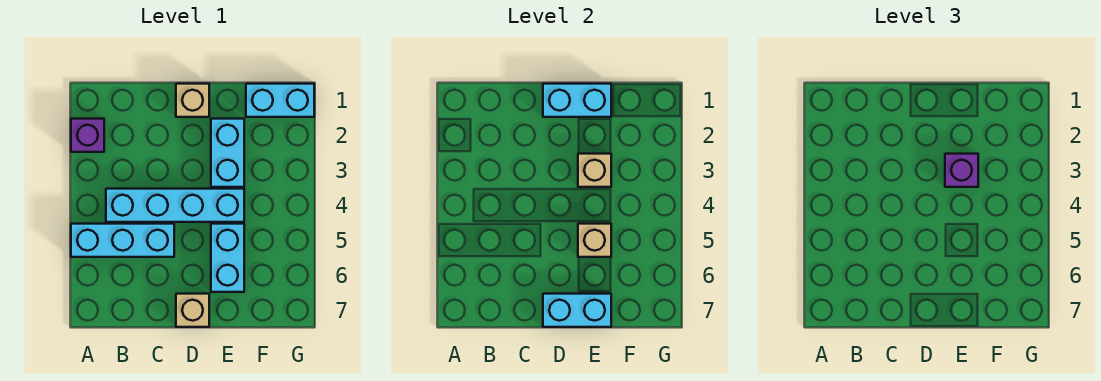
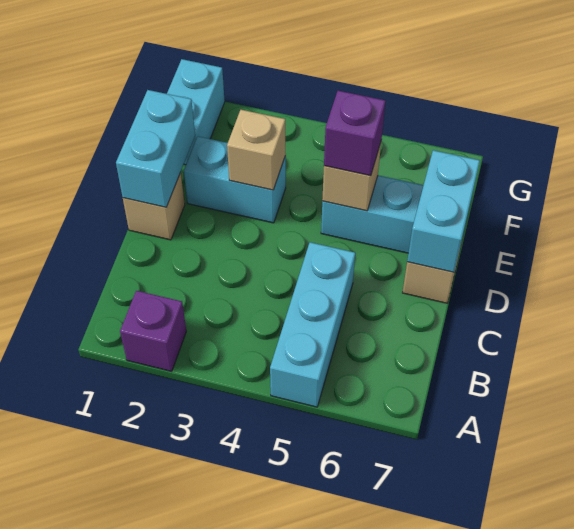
cyan 1x4 brick [106,189,244,222] -> none
purple 1x1 brick [945,154,978,187] -> purple 1x1 brick moved to [324,91,385,176]

